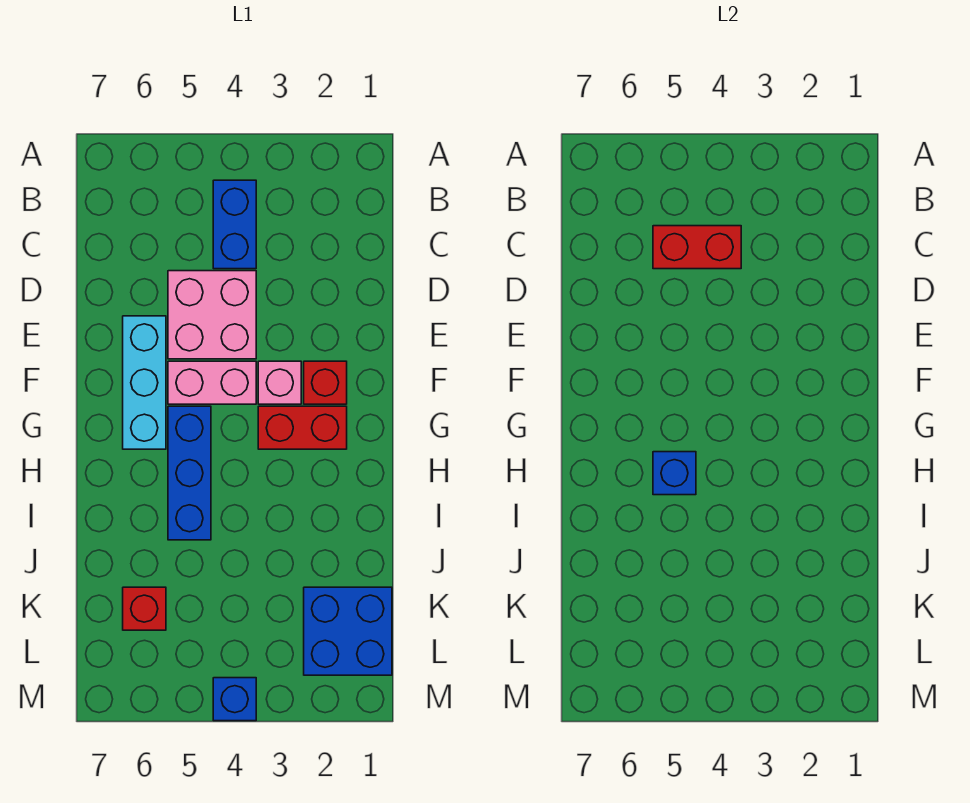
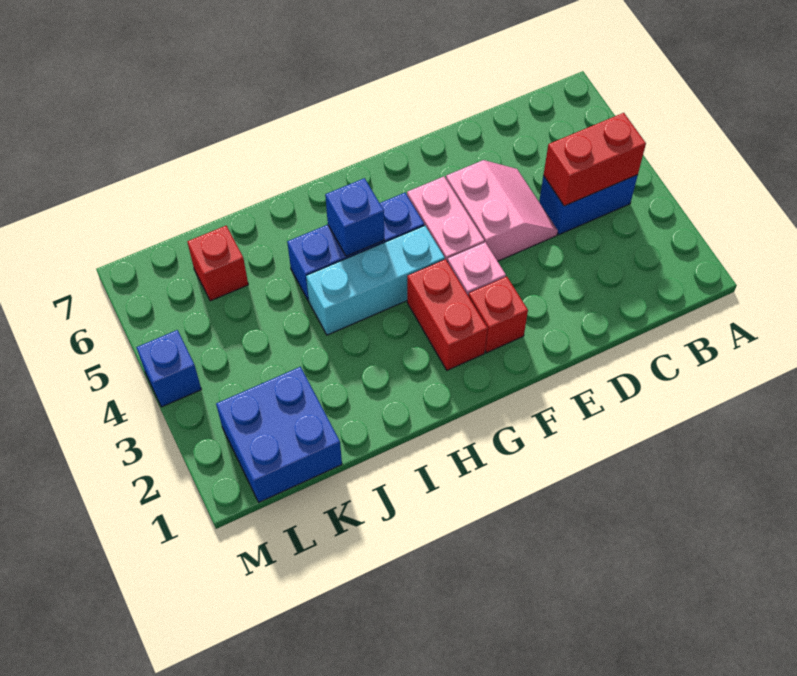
red 1x2 brick [653,226,741,269] -> red 1x2 brick turned to [543,113,646,206]
pink 2x2 brick [168,271,256,359] -> pink 2x2 slope [446,160,558,261]
cyan 1x3 brick [123,316,166,449] -> cyan 1x3 brick moved to [306,226,445,335]

